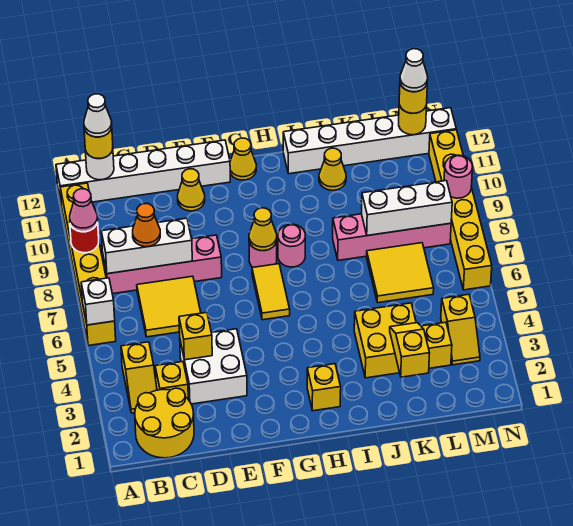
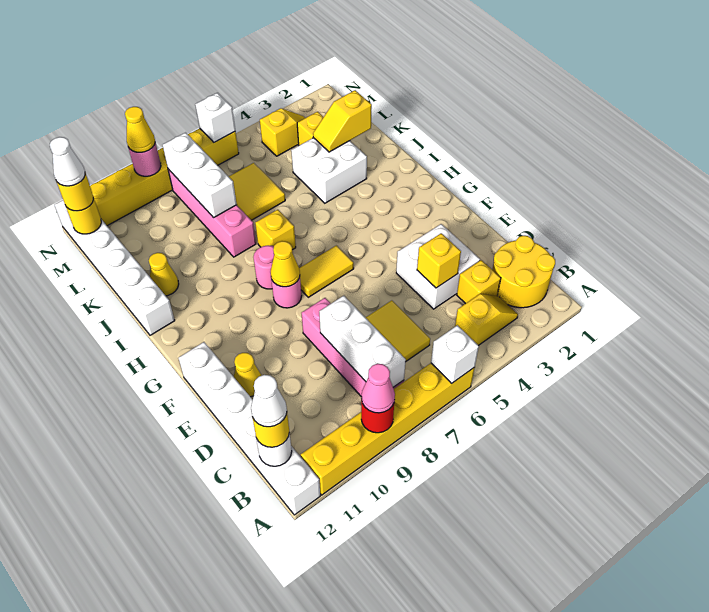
orange 1x1 cone [133,204,160,247] -> none
yellow 1x1 cone [230,138,256,180] -> yellow 1x1 cone moved to [125,107,155,152]
yellow 1x1 brick [307,364,341,411] -> yellow 1x1 brick moved to [255,210,296,250]
yellow 2x2 brick [354,303,416,378] -> white 2x2 brick [291,138,367,203]
none -> white 1x1 brick [195,93,235,142]

